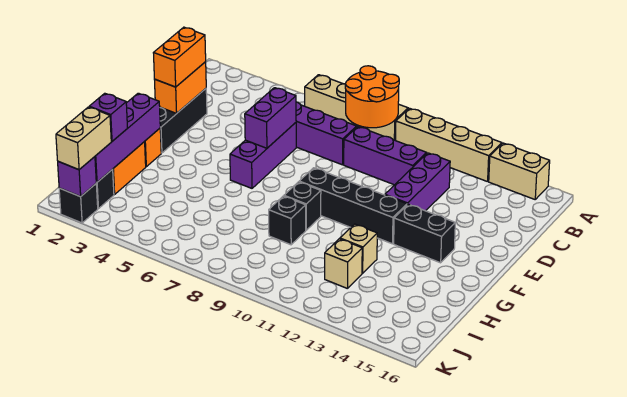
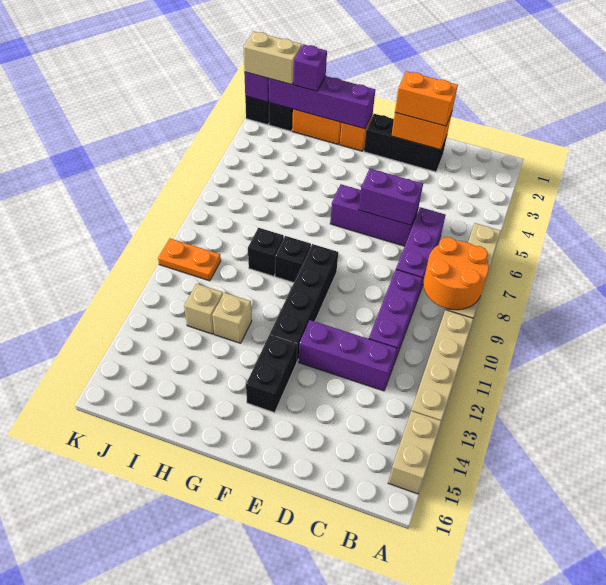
none -> orange 1x2 plate [158,239,221,281]

